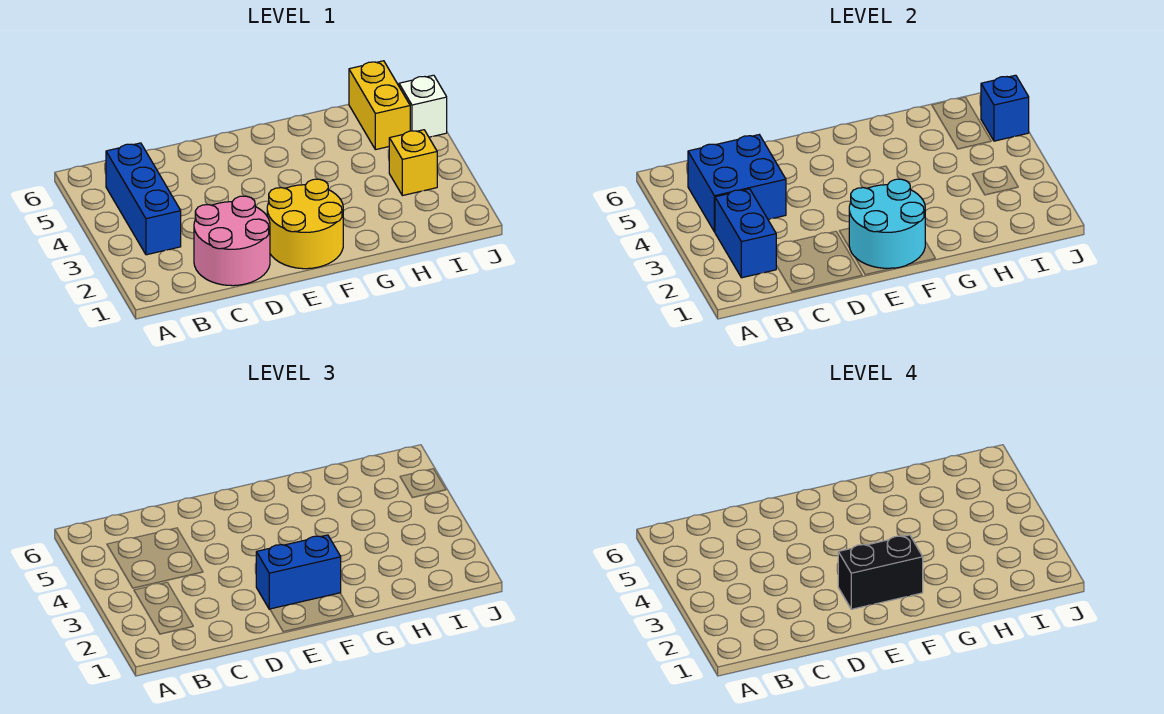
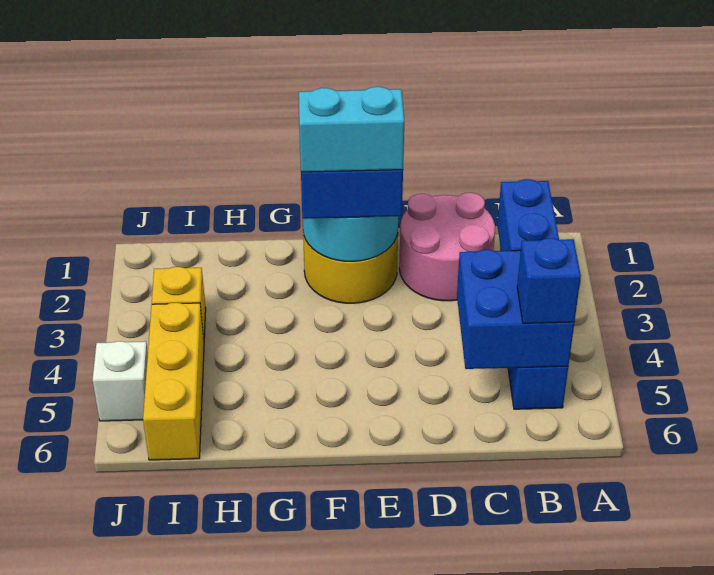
black 1x2 brick [838,535,923,609] -> cyan 1x2 brick [299,87,404,172]
yellow 1x2 brick [349,61,410,150] -> yellow 1x3 brick [143,303,204,460]
blue 1x1 brick [981,75,1029,141] -> blue 1x1 brick moved to [517,238,581,323]

